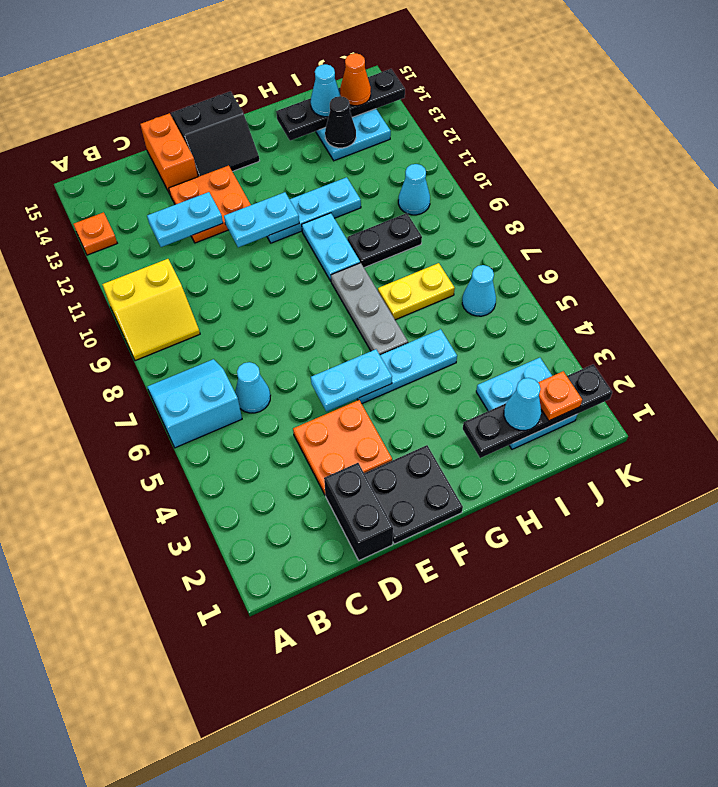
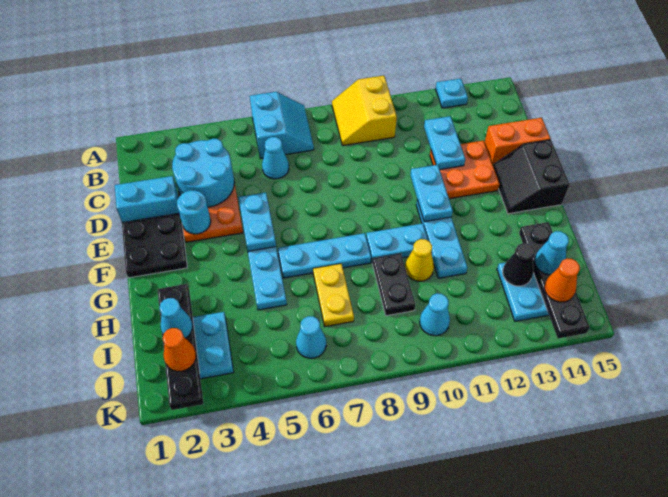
orange 1x1 plate [73,212,117,255] -> cyan 1x1 plate [436,79,468,108]
none -> cyan 2x2 round brick [172,139,234,207]
black 1x2 brick [324,463,393,560] -> cyan 1x2 brick [115,176,179,222]
none -> cyan 1x1 round brick [177,190,211,234]
grey 1x3 plate [331,263,408,355] -> cyan 1x3 plate [278,233,371,278]
none -> yellow 1x1 cone [405,239,434,281]
orange 1x1 plate [538,371,582,421] -> orange 1x1 cone [163,328,196,371]

